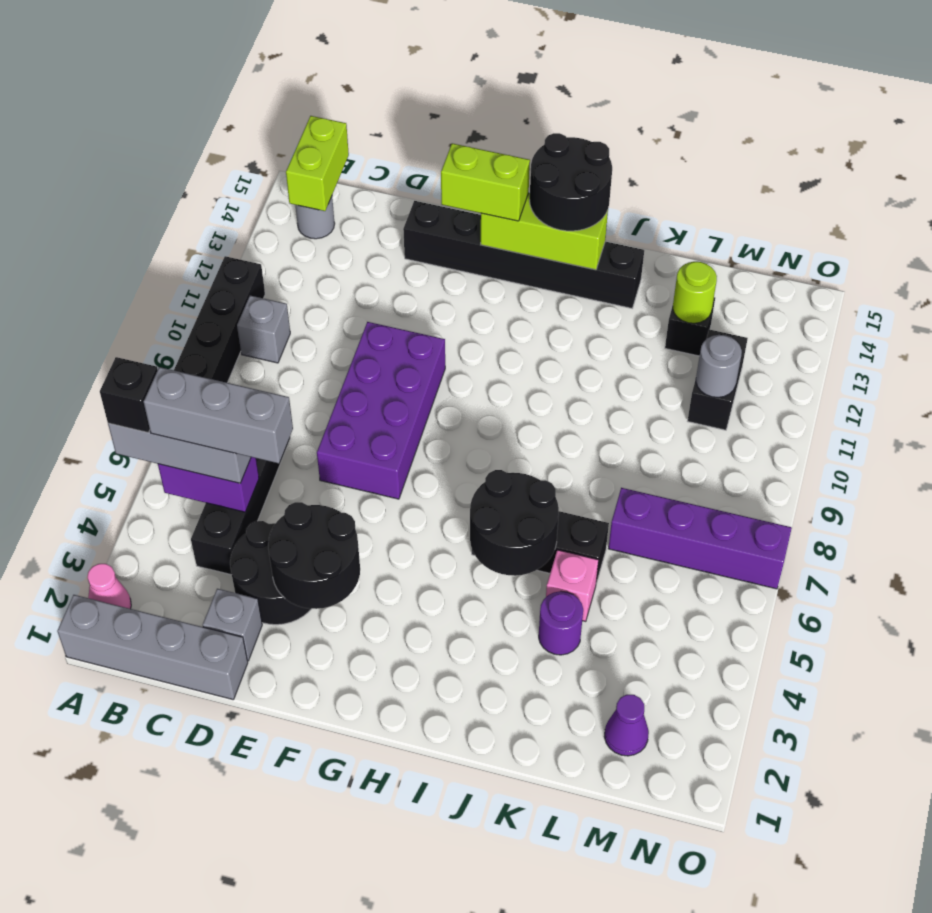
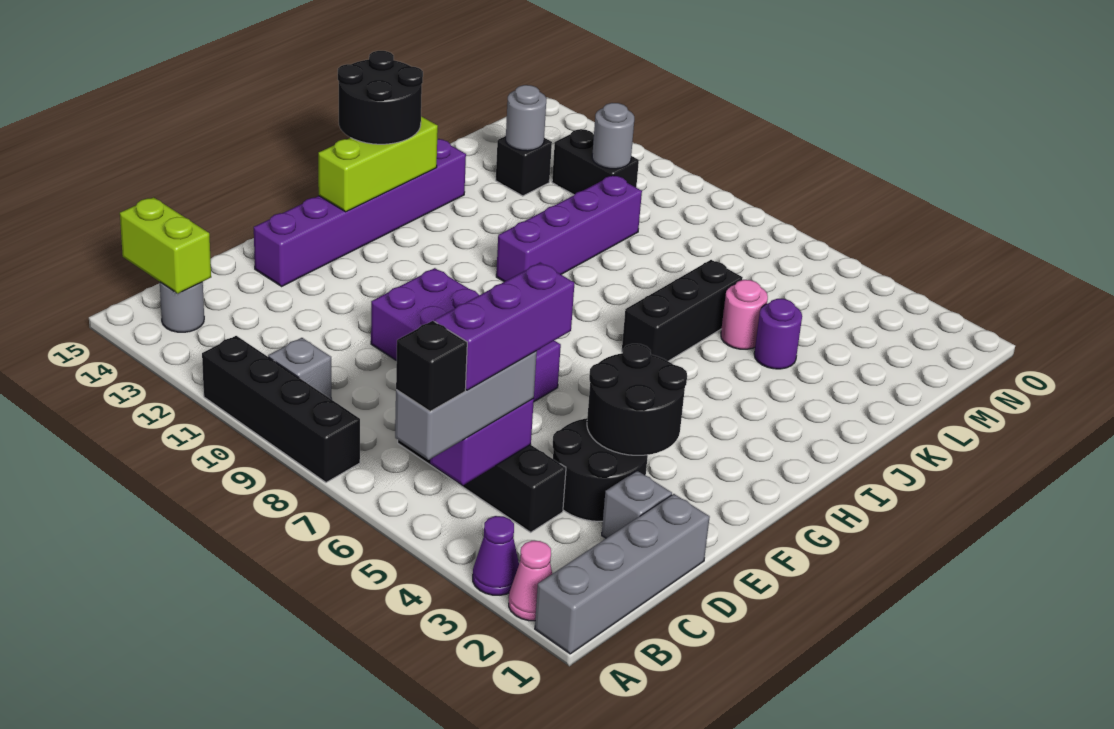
grey 1x3 brick [144,367,293,463] -> purple 1x3 brick [435,263,575,390]
black 1x6 brick [403,201,644,308] -> purple 1x6 brick [254,139,466,286]
lime 1x2 brick [441,143,530,221] -> none
black 2x2 round brick [470,470,559,576] -> none
pink 1x1 brick [546,550,598,621] -> pink 1x1 round brick [721,280,768,349]
purple 1x4 brick [608,488,792,589] -> purple 1x4 brick moved to [496,175,642,282]
lime 1x1 round brick [673,262,717,323] -> grey 1x1 round brick [506,85,546,151]
purple 1x1 cone [604,695,649,756] -> purple 1x1 cone moved to [473,516,519,595]

